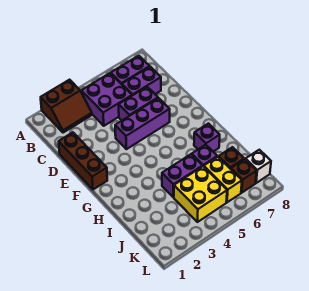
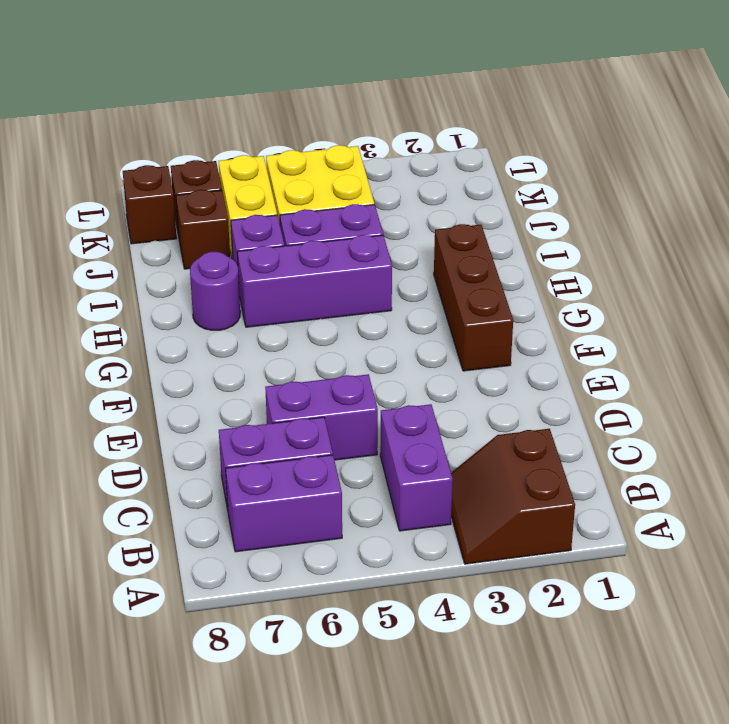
brown 2x2 slope [41,80,92,133] -> brown 2x2 slope turned to [451,429,575,564]
purple 2x2 brick [81,73,132,126] -> purple 1x2 brick [380,404,453,531]
brown 1x3 brick [59,132,107,190] -> brown 1x3 brick moved to [434,224,513,371]
purple 1x3 brick [115,98,170,149] -> purple 1x3 brick moved to [237,235,392,327]
purple 1x1 brick [194,124,220,152] -> purple 1x1 round brick [190,252,240,330]
white 1x1 brick [245,150,271,183] -> brown 1x1 brick [123,165,177,244]

